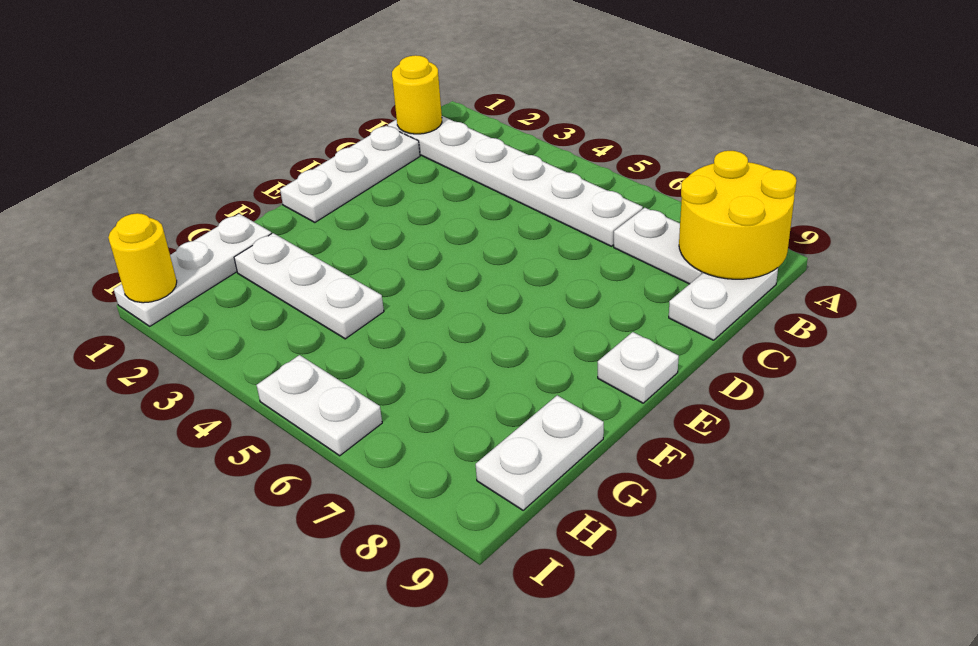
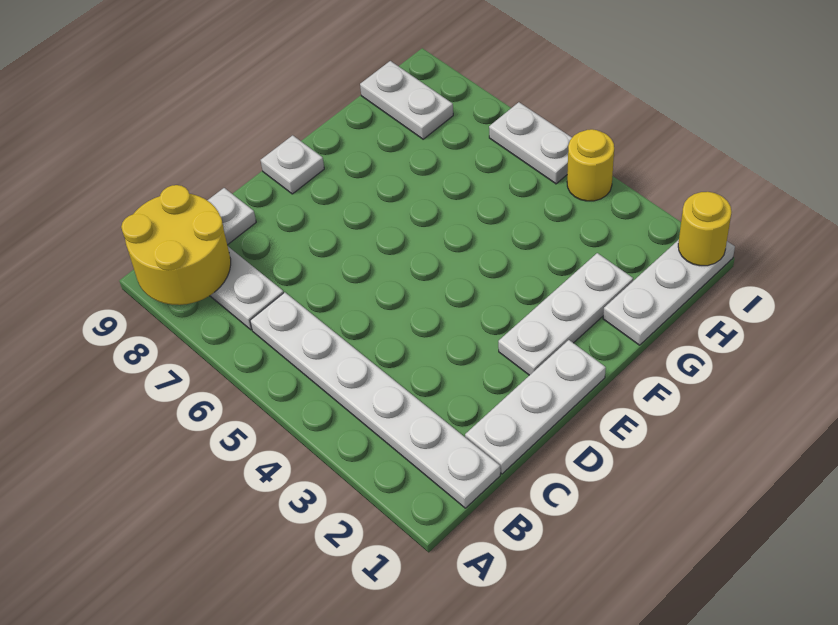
yellow 1x1 round brick [392,55,442,134] -> yellow 1x1 round brick moved to [567,129,614,201]
white 1x3 plate [234,233,384,339] -> white 1x3 plate turned to [498,253,633,375]
white 1x2 plate [476,395,604,510] -> white 1x2 plate turned to [360,61,453,139]

